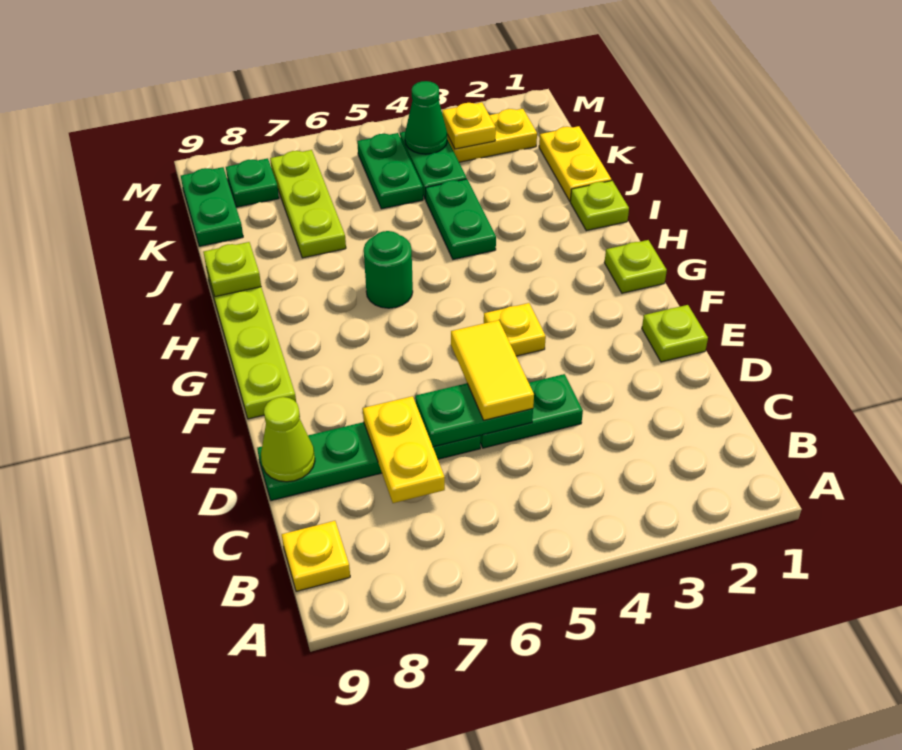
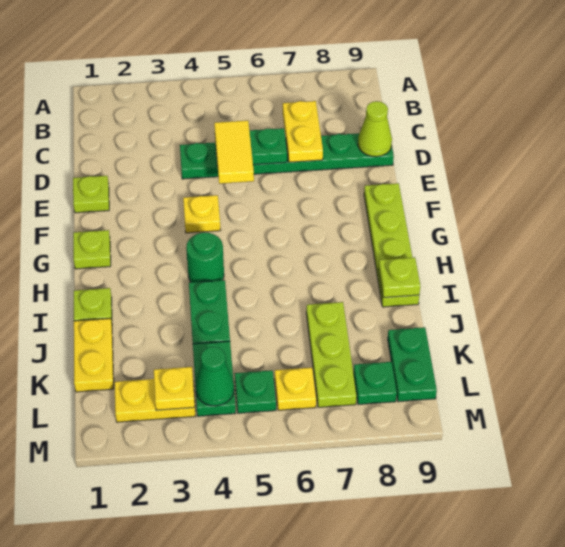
yellow 1x1 plate [282,521,350,591] -> yellow 1x1 plate moved to [275,368,316,410]
green 1x1 round brick [364,231,413,308] -> green 1x1 round brick moved to [186,232,224,282]
green 1x2 plate [357,133,423,209] -> green 1x1 plate [235,370,276,413]

